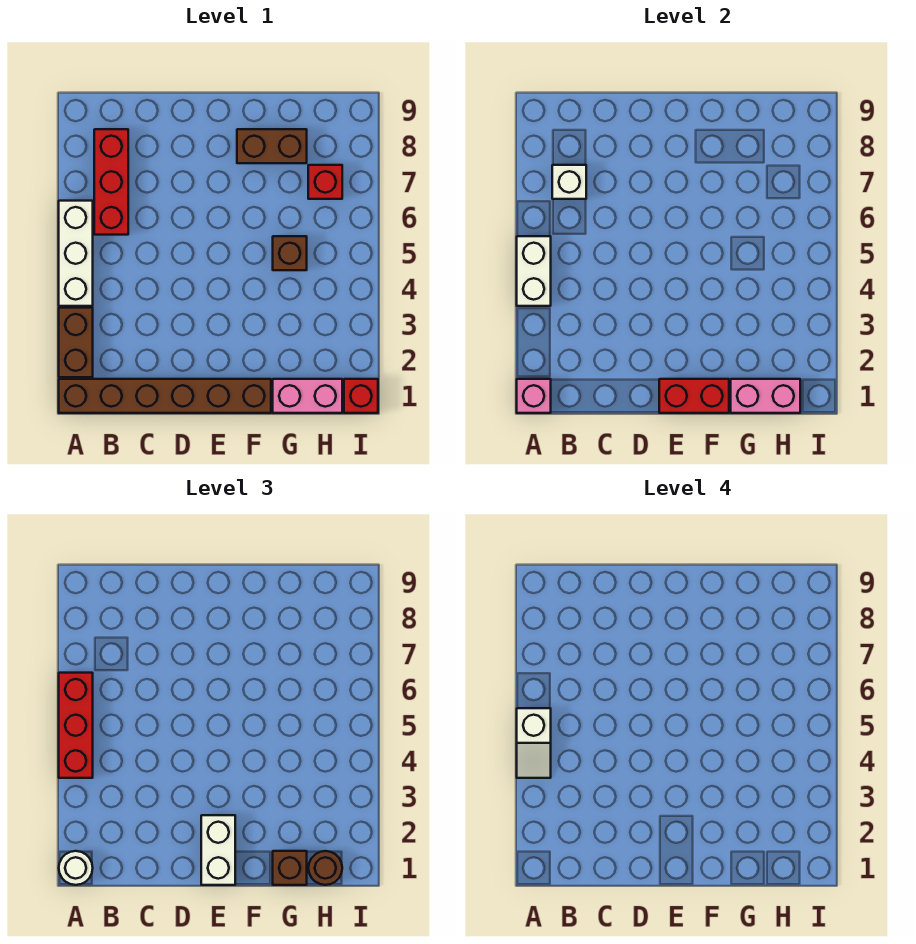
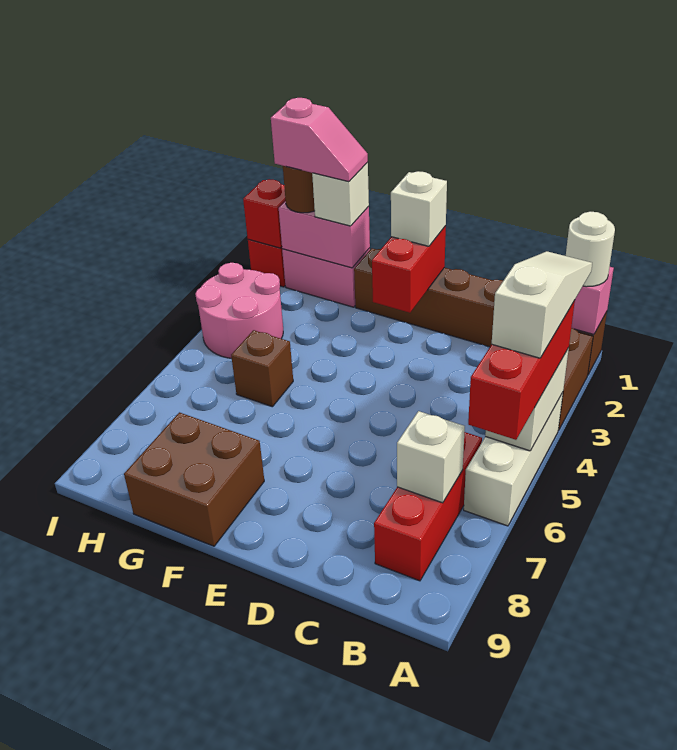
white 1x2 slope [517,708,551,778] -> white 1x3 slope [492,251,592,358]
red 1x2 brick [659,379,729,413] -> red 1x2 brick turned to [372,226,446,313]
white 1x2 brick [201,815,235,885] -> white 1x1 brick [391,171,447,246]
brown 1x2 brick [237,129,307,163] -> brown 2x2 brick [124,412,264,546]
brown 1x1 brick [273,851,307,885] -> white 1x1 brick [312,162,369,226]
none -> pink 1x2 slope [271,98,368,182]
none -> pink 2x2 round brick [195,263,283,358]
red 1x1 brick [308,165,342,199] -> red 1x1 brick moved to [243,179,286,248]

